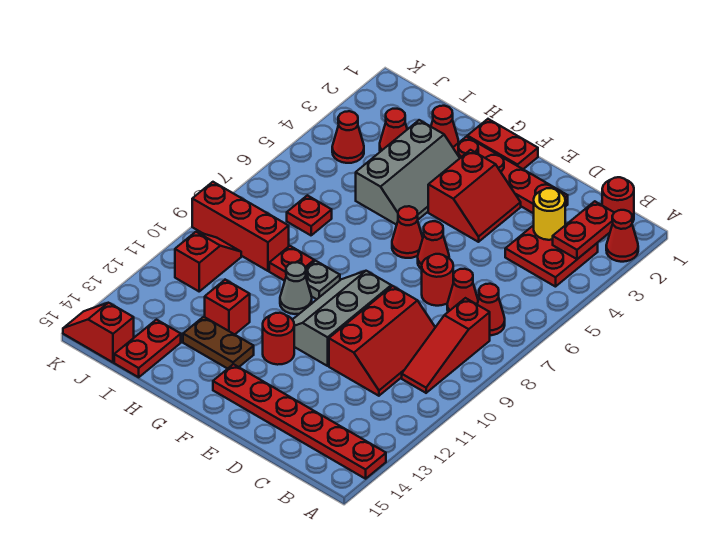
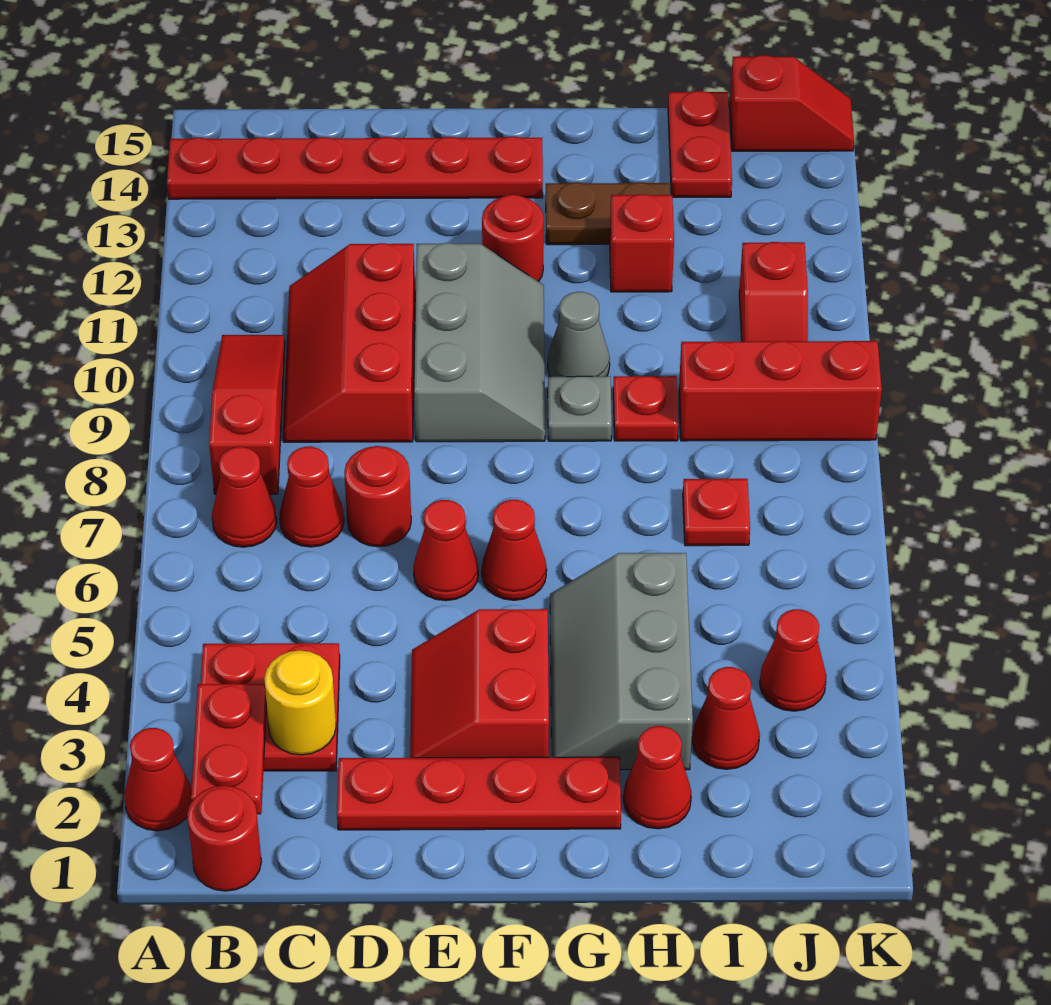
red 1x2 plate [467,119,538,169] -> none

